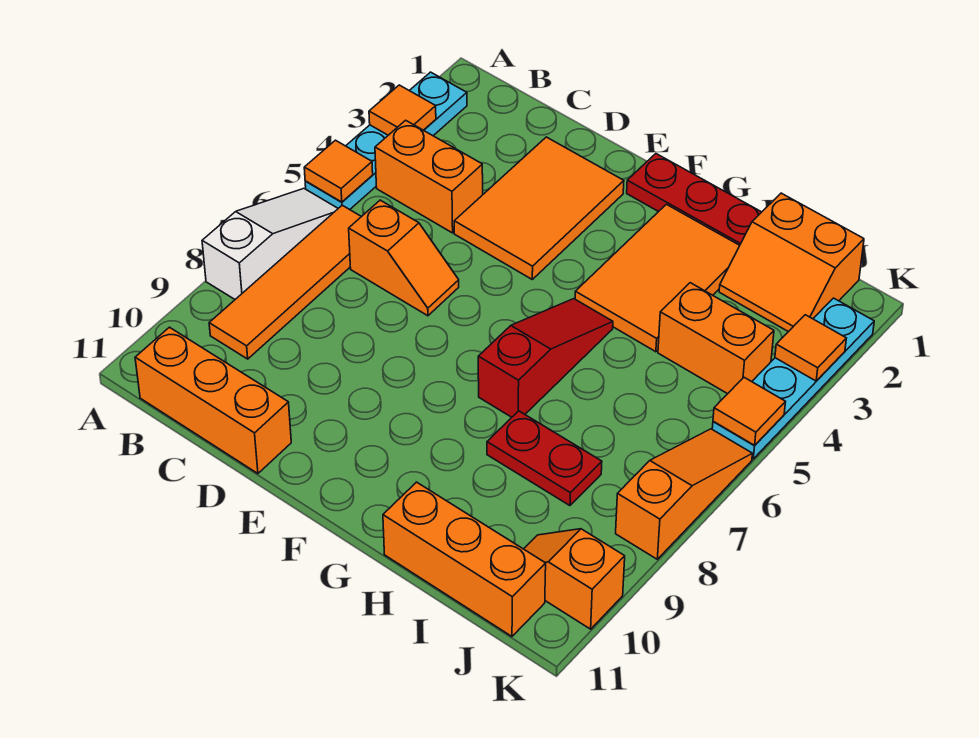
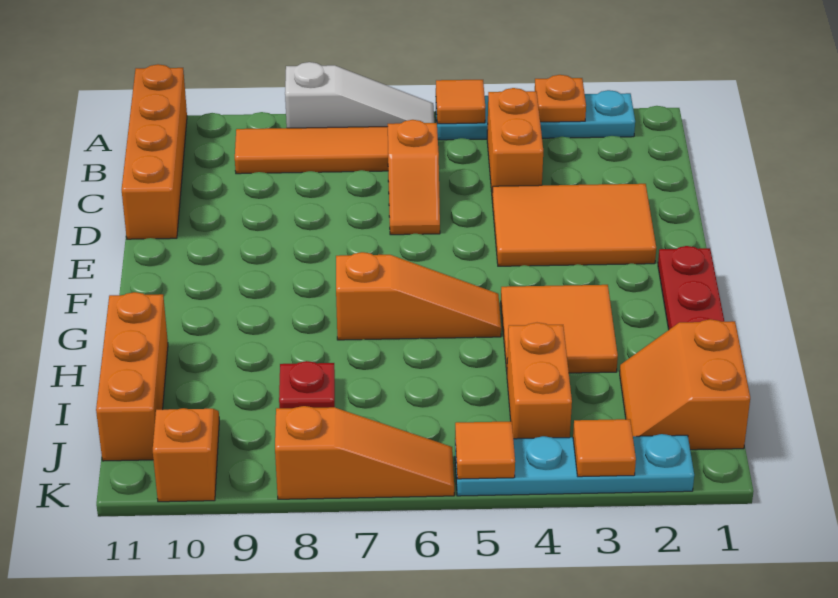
orange 1x1 tile [369,85,436,135] -> orange 1x1 plate [535,75,586,122]
orange 1x3 brick [135,327,291,473] -> orange 1x4 brick [122,64,187,239]
orange 2x3 tile [575,204,740,352] -> orange 2x2 tile [501,285,618,373]
red 1x3 slope [478,299,613,417] -> orange 1x3 slope [336,252,501,340]
red 1x2 plate [487,411,602,506] -> red 1x1 plate [279,361,335,408]

